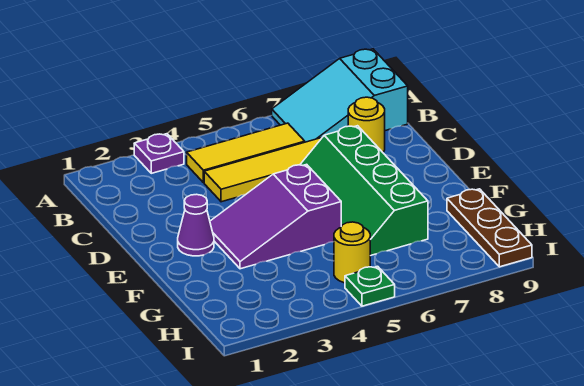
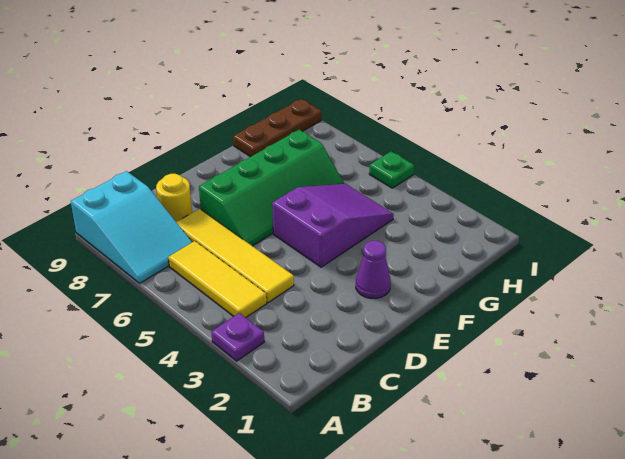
purple 2x3 slope [210,164,341,269] -> purple 2x3 slope turned to [272,184,394,267]
yellow 1x1 round brick [334,222,370,283] -> none

